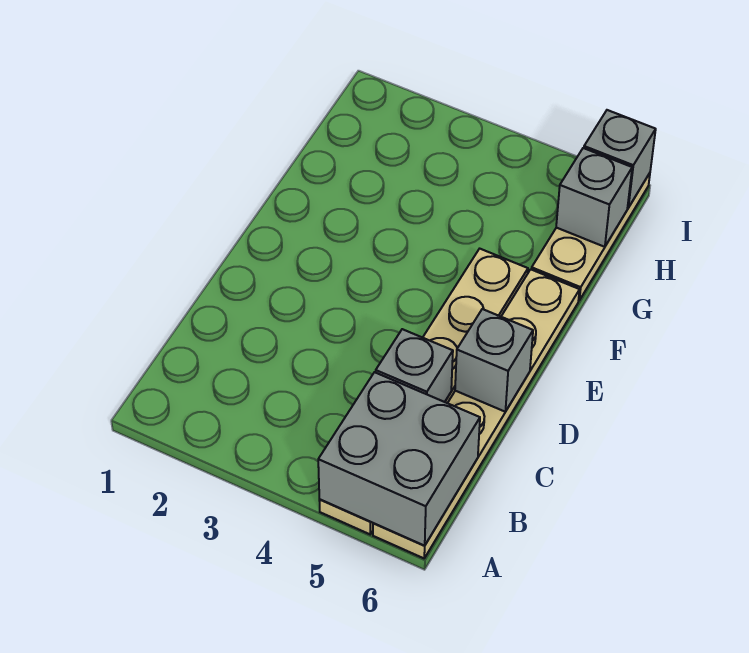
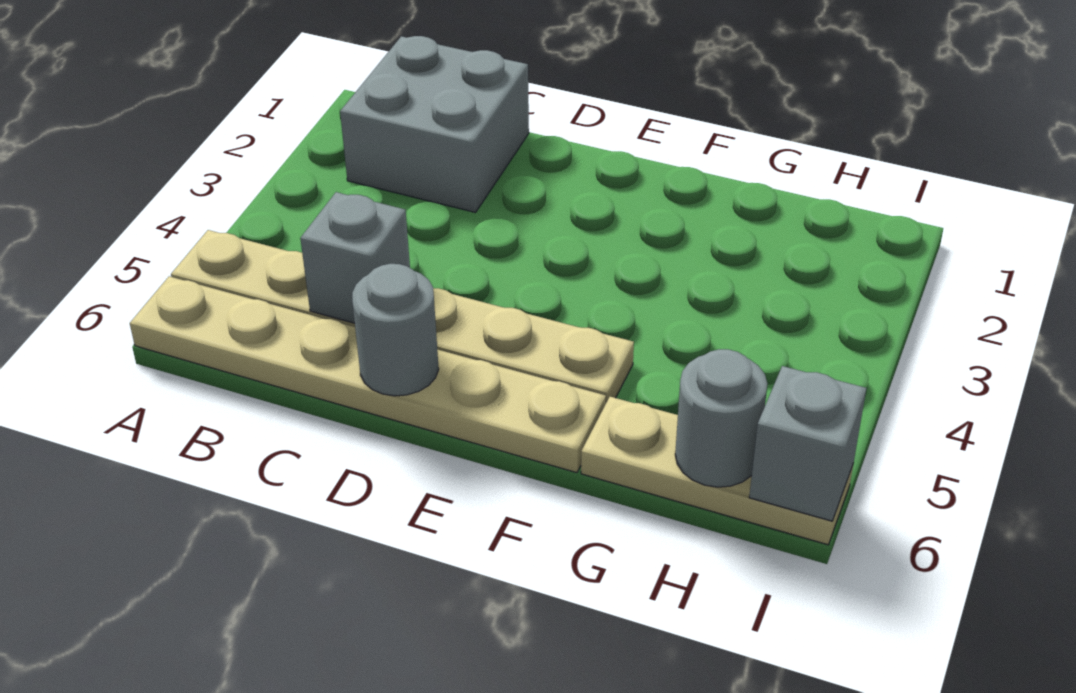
grey 2x2 brick [318,372,480,546] -> grey 2x2 brick moved to [340,36,529,212]
grey 1x1 brick [455,309,533,412] -> grey 1x1 round brick [352,264,439,396]
grey 1x1 brick [556,148,632,247] -> grey 1x1 round brick [675,349,767,487]

